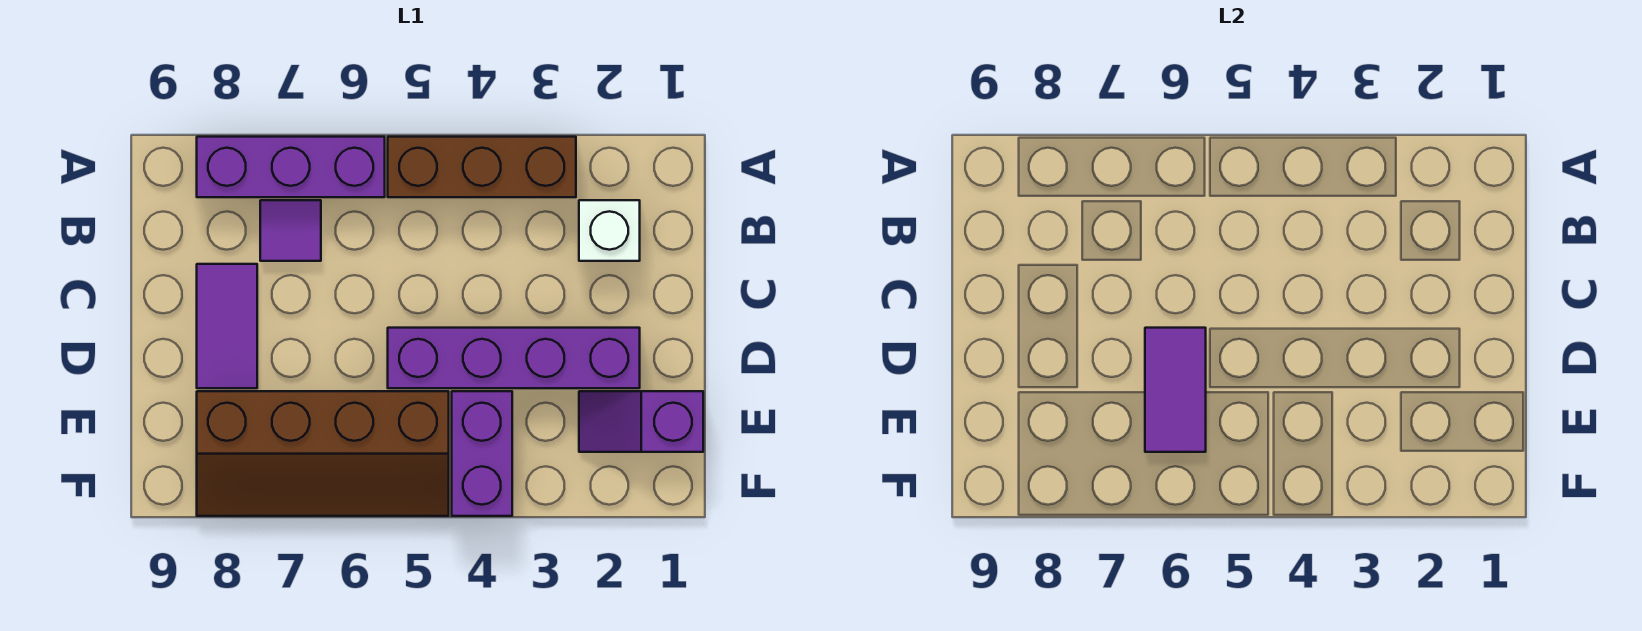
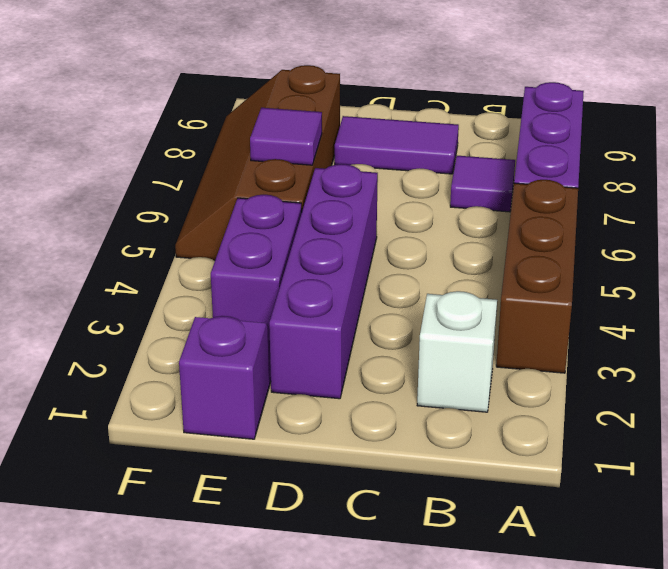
purple 1x2 tile [1145,328,1206,452] -> purple 1x1 tile [250,108,322,165]
purple 1x2 brick [452,391,512,516] -> purple 1x2 brick turned to [211,195,302,326]

